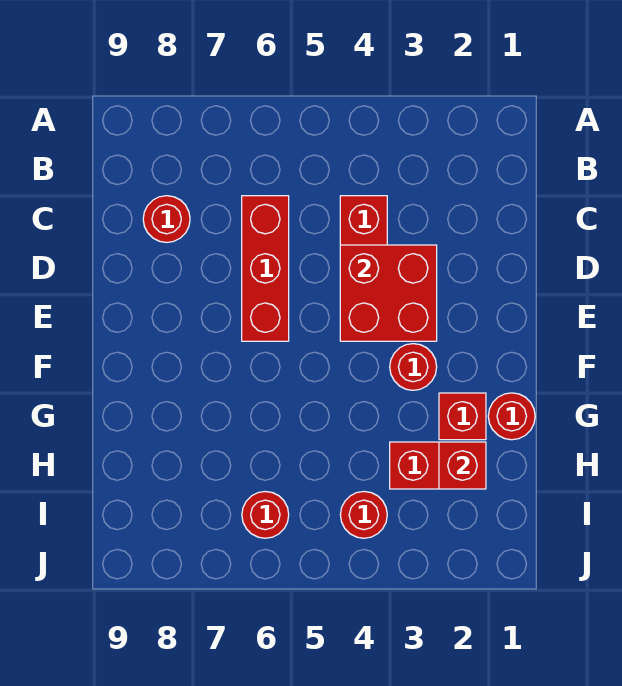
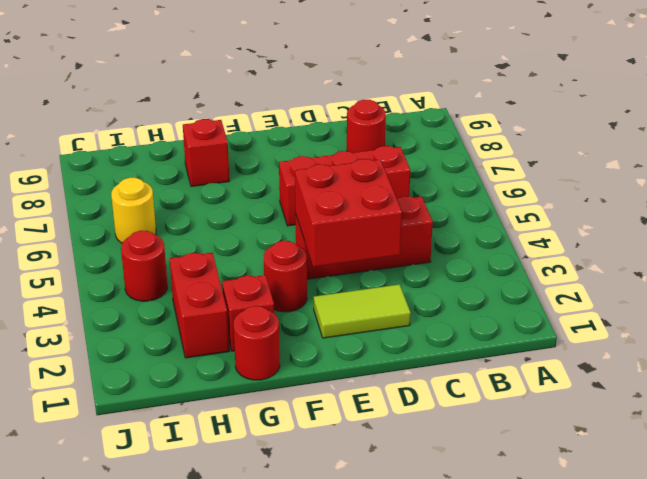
none -> lime 1x2 tile [314,284,411,338]
red 1x1 brick [439,442,486,489] -> red 1x1 brick moved to [183,119,229,186]
red 1x1 round brick [242,491,289,538] -> yellow 1x1 round brick [111,178,156,243]

